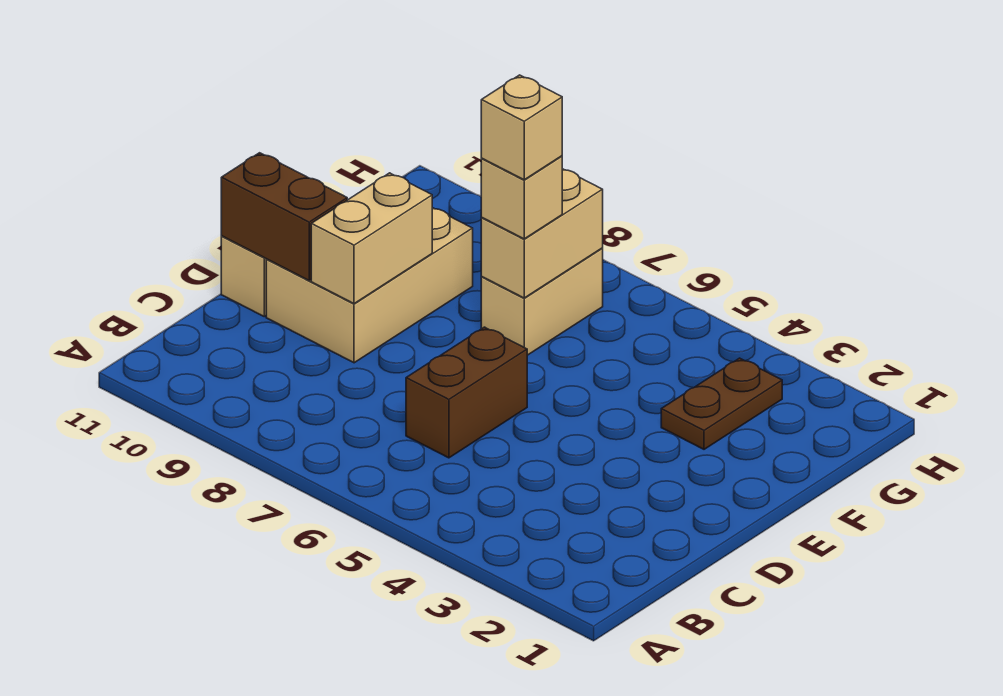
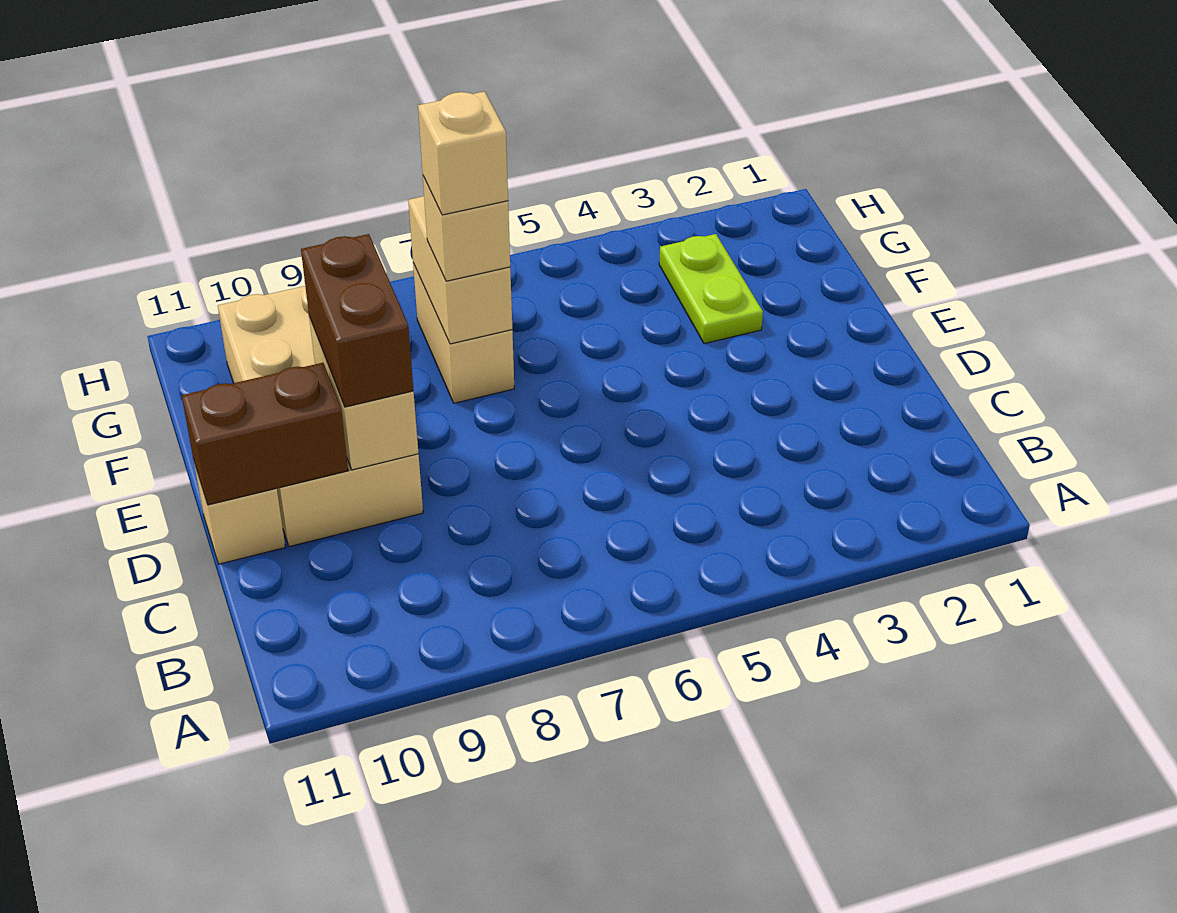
brown 1x2 brick [406,327,527,458] -> brown 1x2 brick moved to [301,234,414,407]
tan 2x3 brick [266,208,473,363] -> tan 2x4 brick [218,286,423,547]
brown 1x2 plate [661,358,782,449] -> lime 1x2 plate [659,234,763,344]

